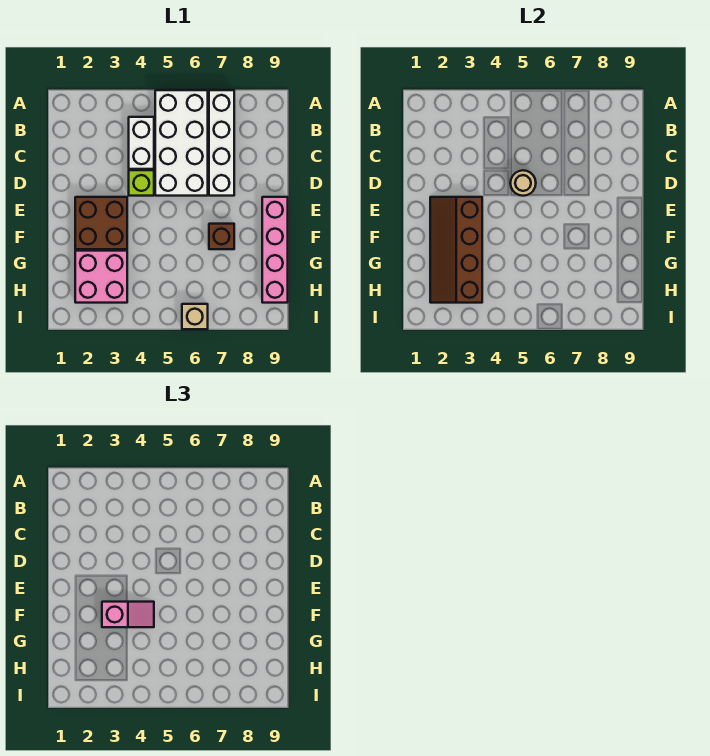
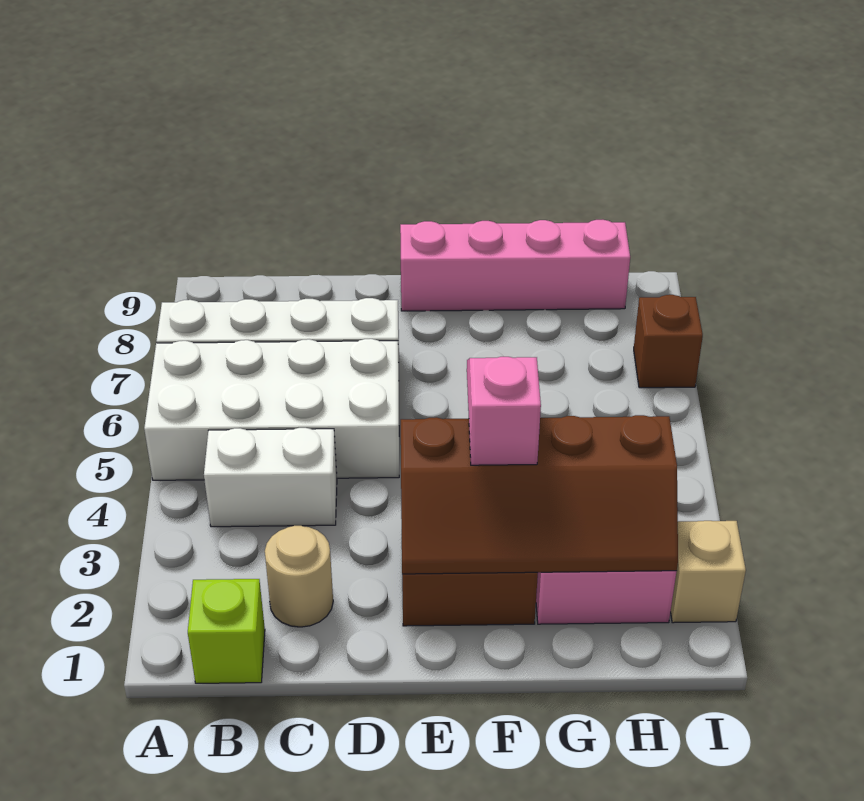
lime 1x1 brick [129,170,154,196] -> lime 1x1 brick moved to [188,579,265,683]
tan 1x1 round brick [510,170,536,196] -> tan 1x1 round brick moved to [265,526,333,627]
brown 1x1 brick [209,224,234,249] -> brown 1x1 brick moved to [634,295,703,388]
tan 1x1 brick [182,304,208,329] -> tan 1x1 brick moved to [671,521,746,623]

